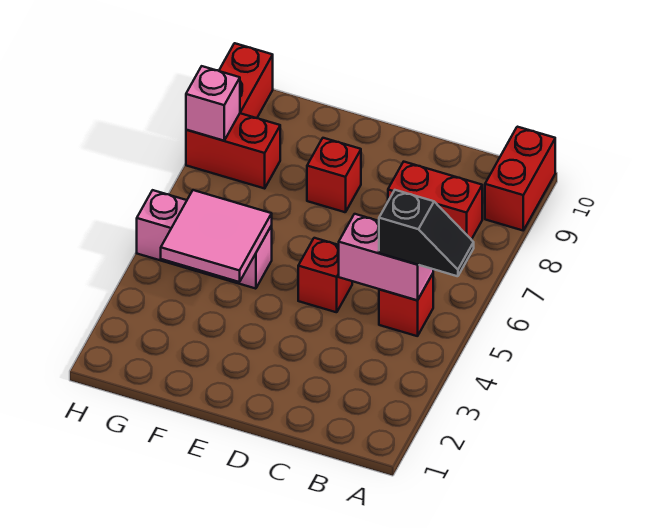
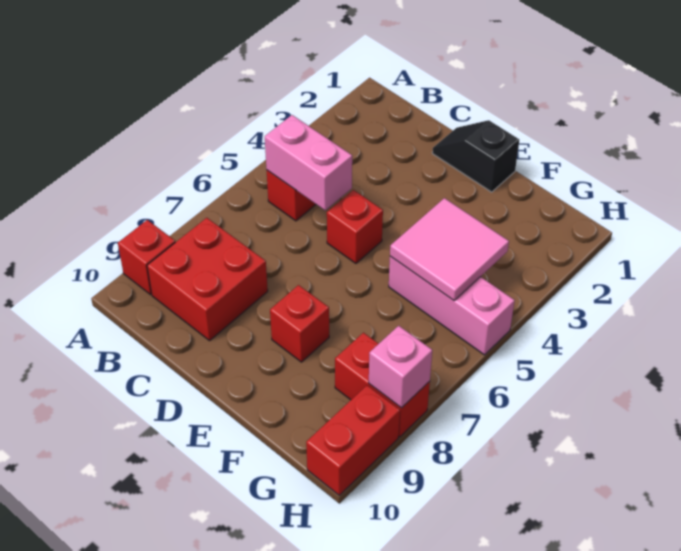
black 1x2 slope [379,190,474,276] -> black 1x2 slope moved to [432,120,519,192]
red 1x2 brick [485,127,555,230] -> red 1x1 brick [118,220,175,295]
red 1x2 brick [388,162,482,239] -> red 2x2 brick [147,218,268,341]

